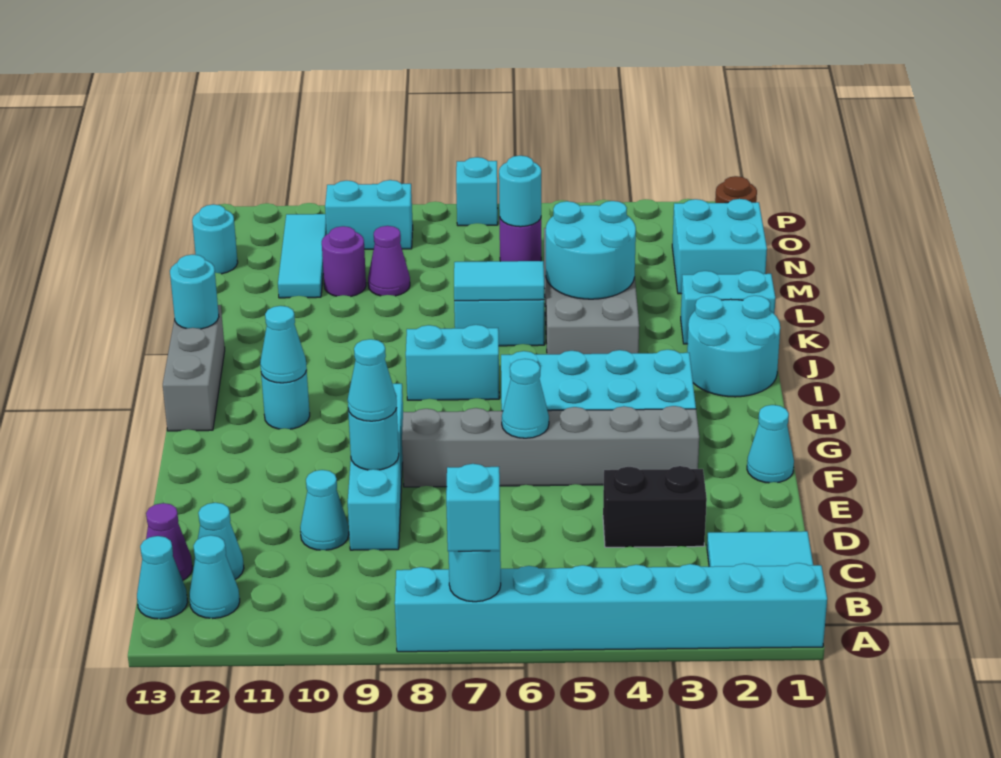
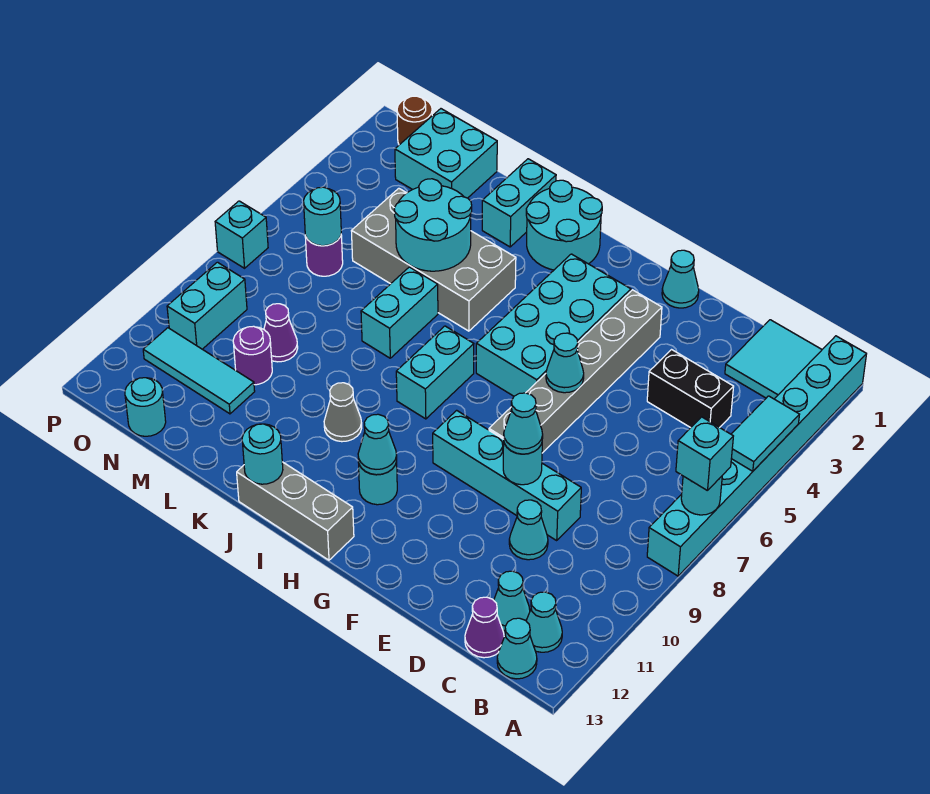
black 1x2 brick [603,466,707,547] -> black 1x2 brick turned to [647,350,734,428]
none -> grey 1x1 cone [324,383,362,442]
cyan 1x2 tile [454,261,544,301] -> cyan 1x2 tile moved to [731,396,799,471]

